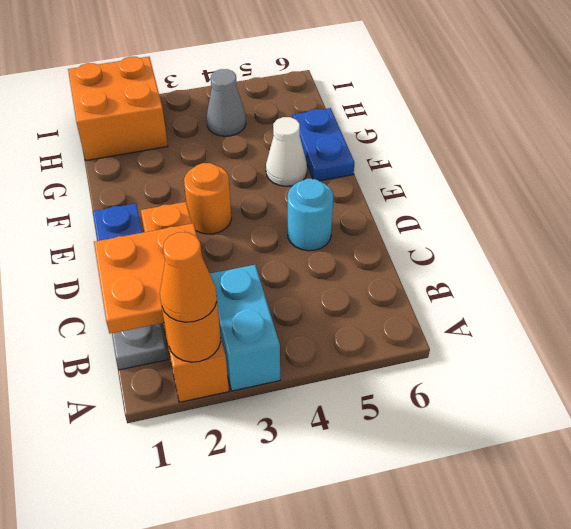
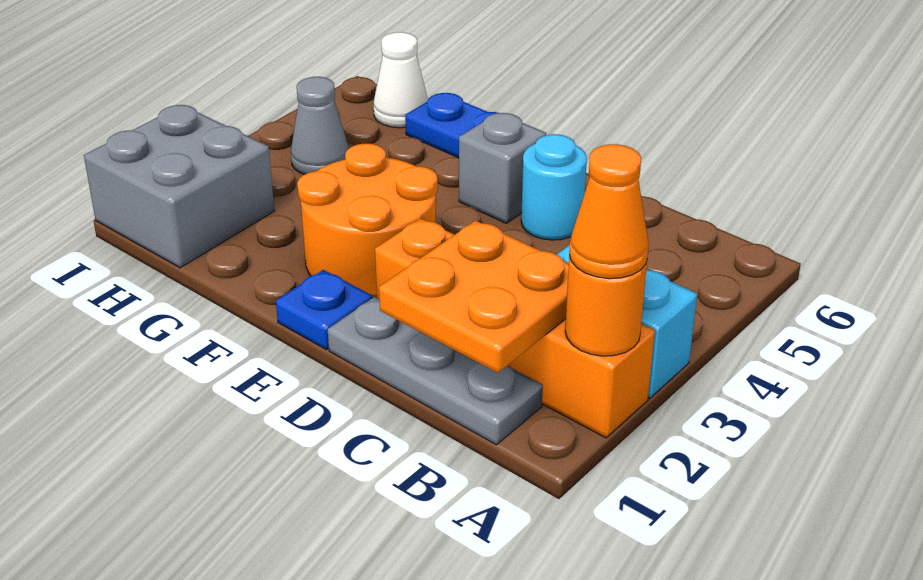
orange 1x1 round brick [184,163,232,234] -> orange 2x2 round brick [297,144,438,298]
none -> grey 1x1 brick [459,113,546,223]
white 1x1 cone [266,117,307,186] -> white 1x1 cone moved to [374,32,428,128]
orange 2x2 brick [68,57,168,160] -> grey 2x2 brick [84,105,274,268]

